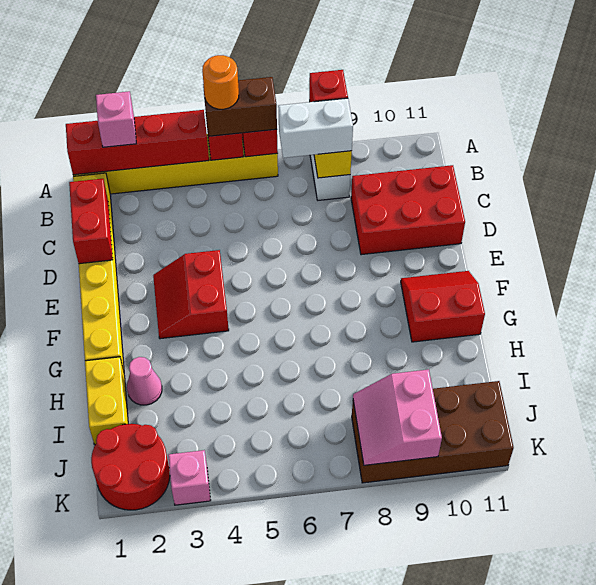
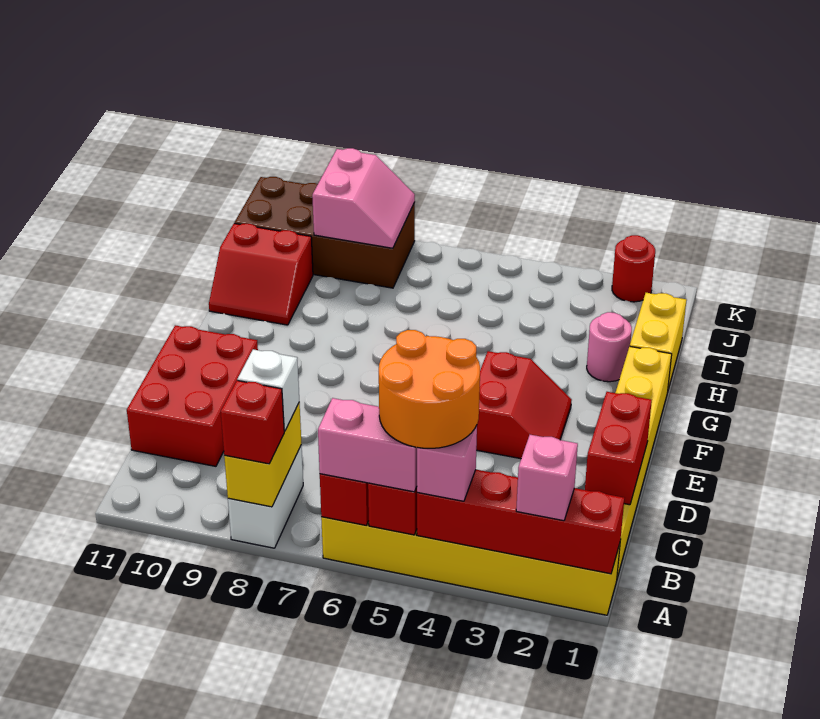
brown 1x2 brick [203,77,277,136] -> pink 1x2 brick [318,398,417,492]
orange 1x1 round brick [202,55,239,109] -> orange 2x2 round brick [379,330,480,448]
white 1x2 brick [278,98,353,158] -> white 1x1 brick [237,349,299,431]
red 2x3 brick [351,165,465,255] -> red 2x3 brick turned to [127,325,258,466]
red 2x2 slope [401,271,485,342] -> red 2x2 slope moved to [209,223,313,325]
pink 1x1 cone [127,357,162,405] -> pink 1x1 round brick [587,312,632,382]
red 2x2 round brick [91,424,170,510] -> red 1x1 round brick [612,235,655,302]
pink 1x1 brick [168,450,211,505] -> pink 1x1 brick moved to [417,426,477,501]

